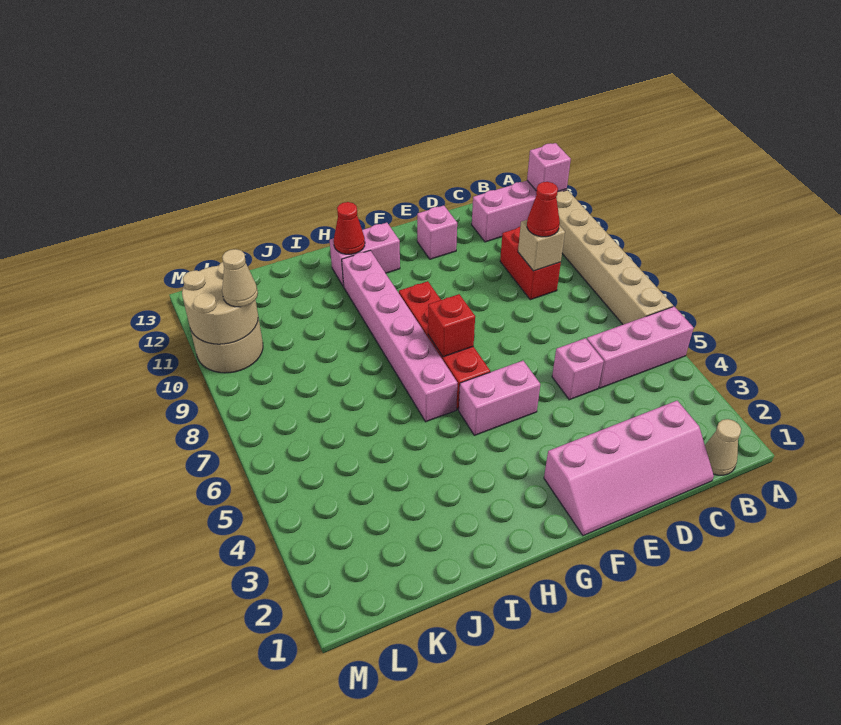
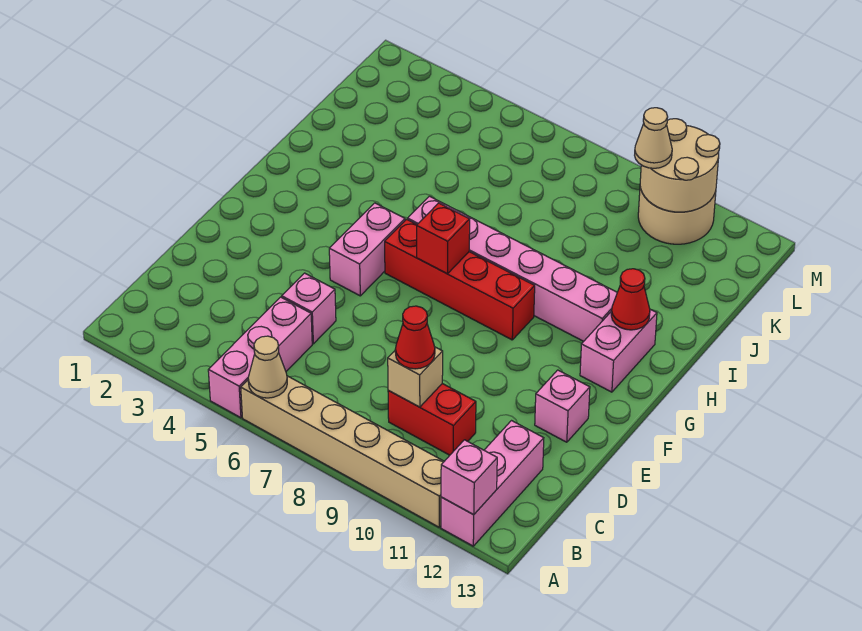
tan 1x1 cone [705,419,741,475] -> tan 1x1 cone moved to [248,336,287,398]
pink 2x4 slope [544,401,714,536] -> none

